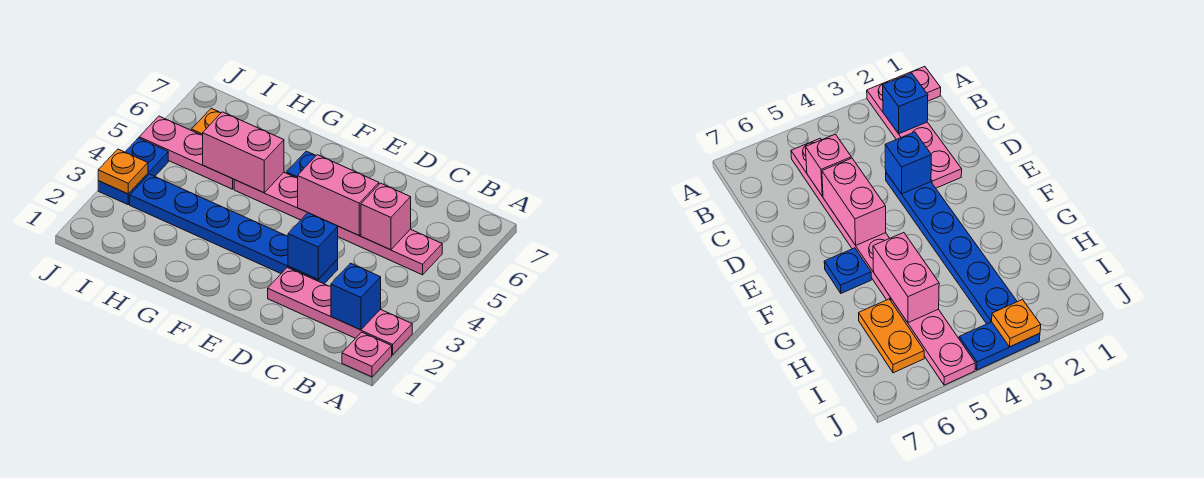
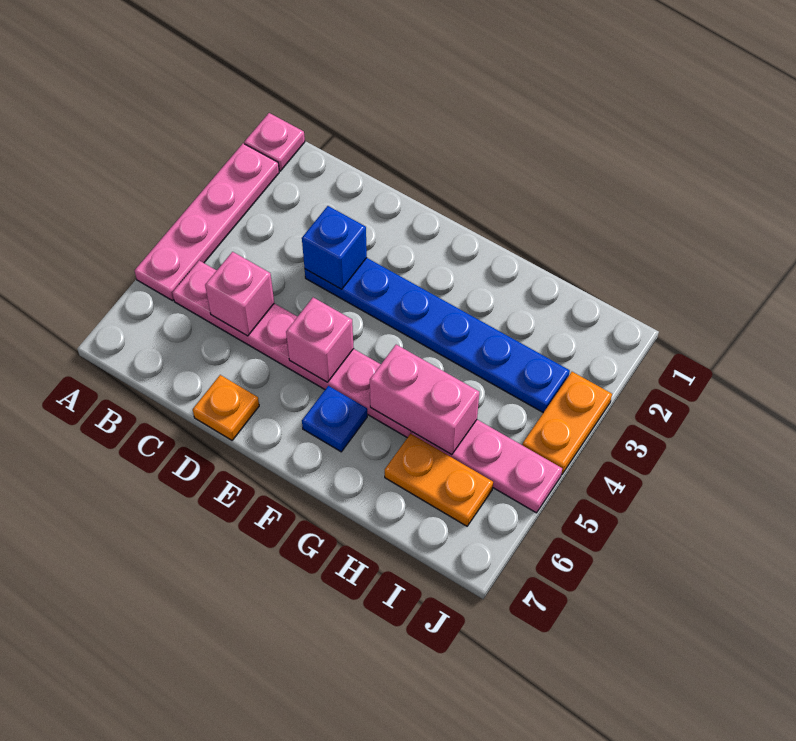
pink 1x4 plate [268,267,412,355] -> pink 1x4 plate turned to [135,143,279,301]
blue 1x1 brick [331,263,381,330] -> none
pink 1x2 brick [298,155,379,235] -> pink 1x1 brick [286,297,354,382]
blue 1x2 plate [98,138,168,205] -> orange 1x2 plate [523,372,612,474]
orange 1x1 plate [98,149,148,194] -> orange 1x1 plate moved to [193,375,259,440]

